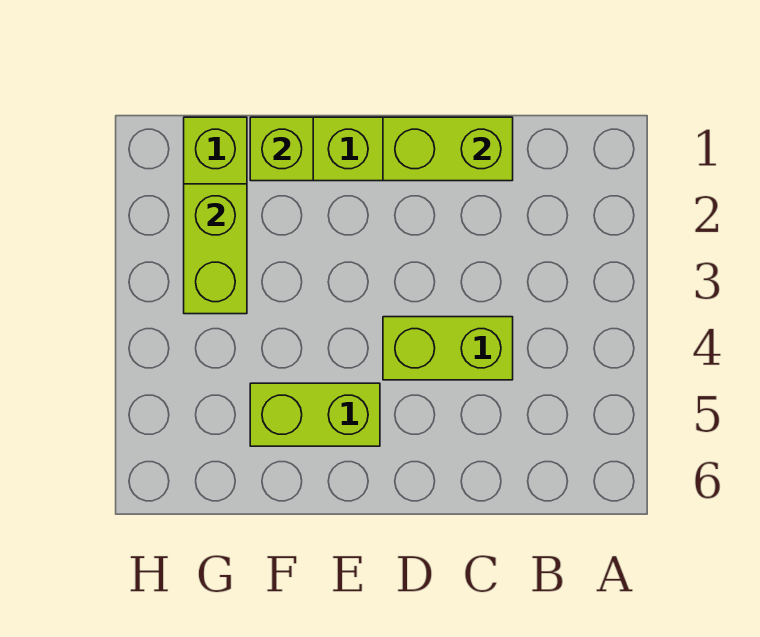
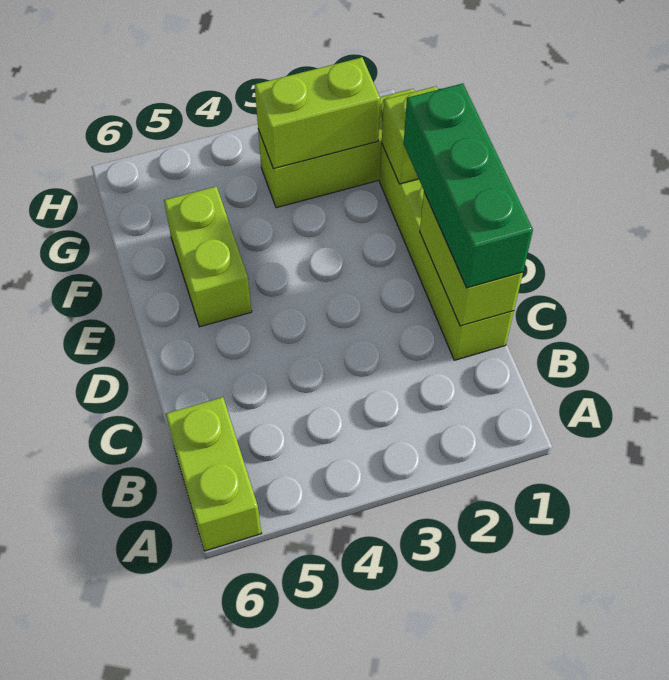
none -> green 1x3 brick [404,83,533,288]
lime 1x2 brick [383,317,513,380] -> lime 1x2 brick moved to [166,397,262,551]

